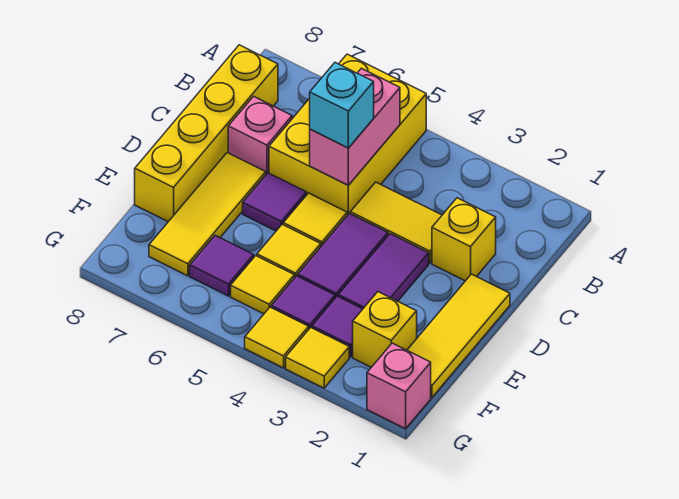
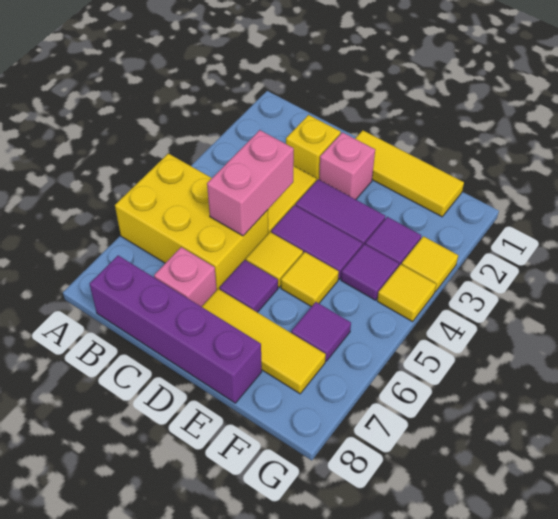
pink 1x2 brick [310,68,400,185] -> pink 1x2 brick turned to [207,130,294,236]
yellow 1x4 brick [135,45,278,222] -> purple 1x4 brick [89,255,262,403]
cyan 1x1 brick [310,63,374,148] -> none
yellow 1x1 brick [353,292,417,367] -> none
yellow 1x1 tile [231,256,294,314] -> none
pink 1x1 brick [367,343,431,429] -> pink 1x1 brick moved to [319,132,375,199]

